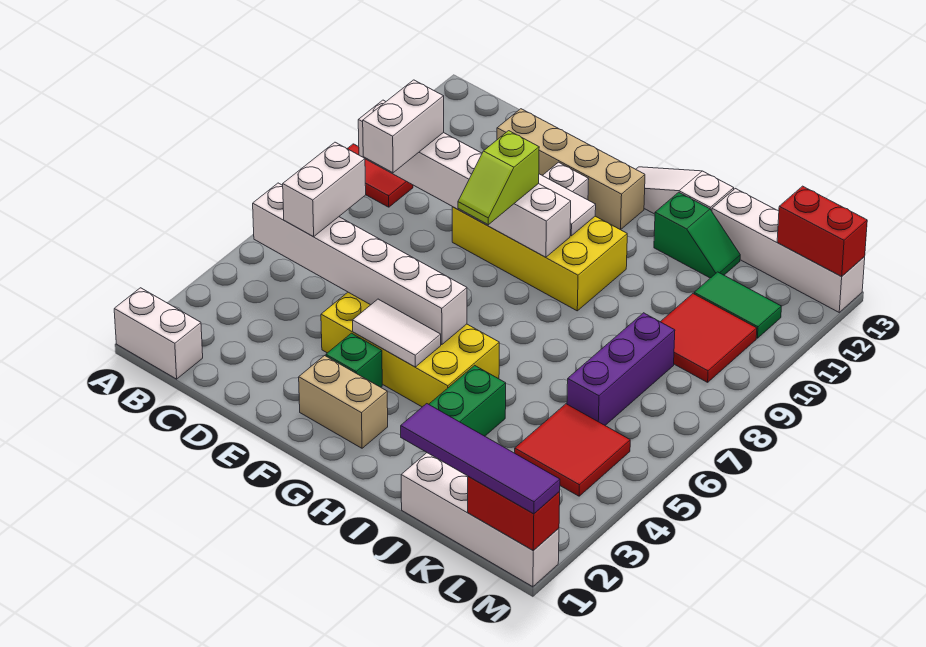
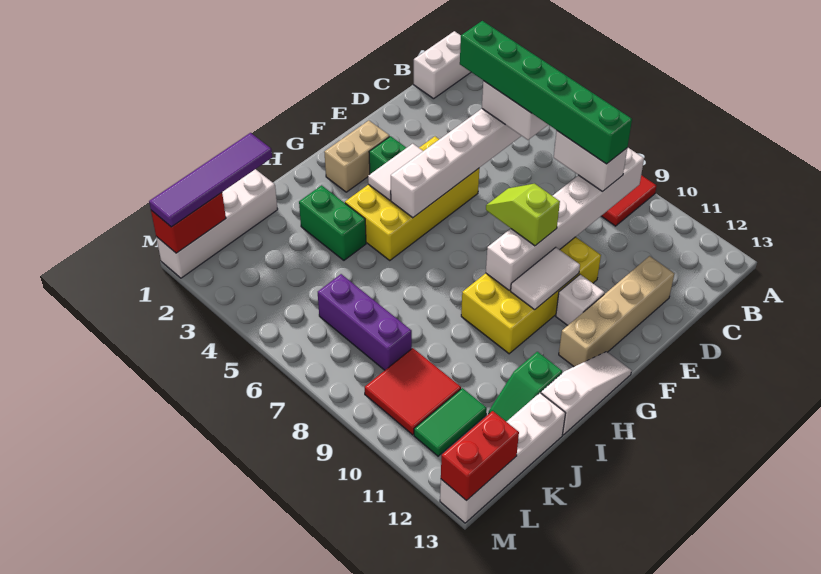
none -> green 1x6 brick [460,21,632,164]
red 2x2 tile [515,404,630,496] -> none

